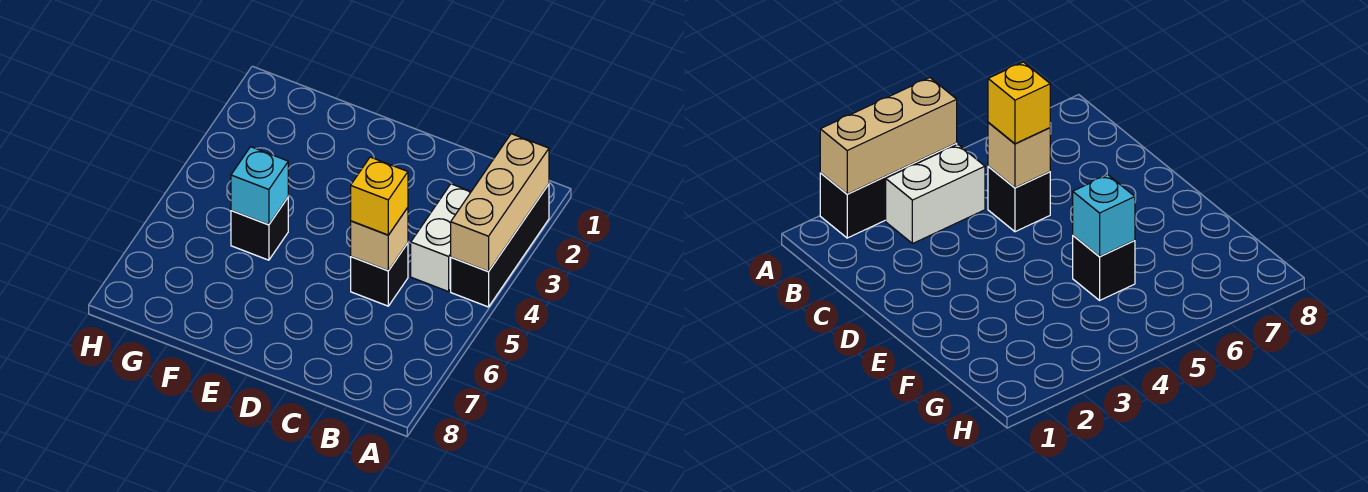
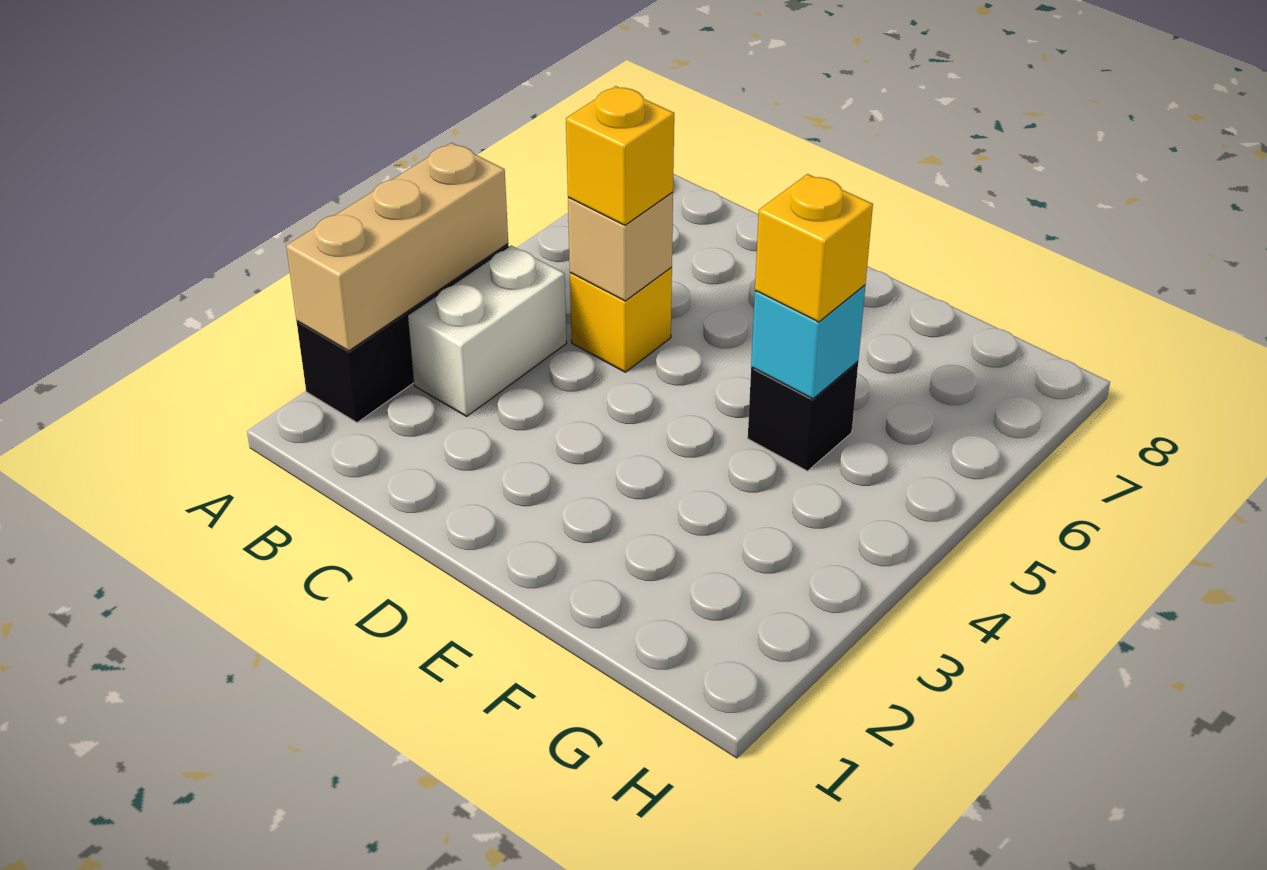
black 1x1 brick [351,243,408,306] -> yellow 1x1 brick [570,267,672,372]
none -> yellow 1x1 brick [755,174,873,322]

